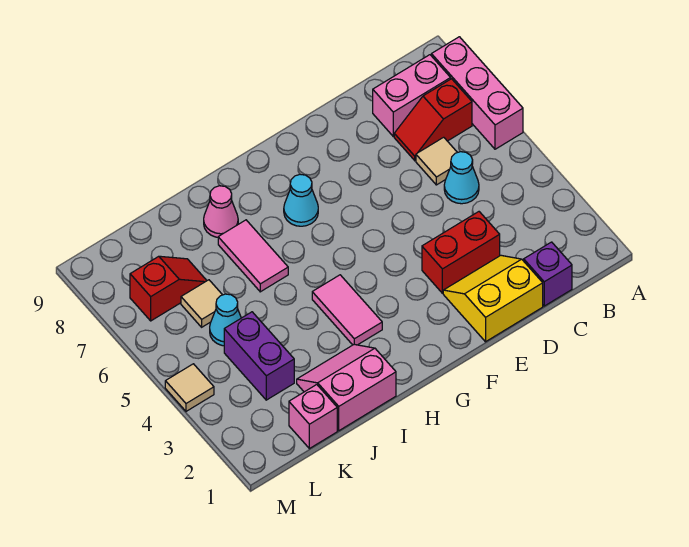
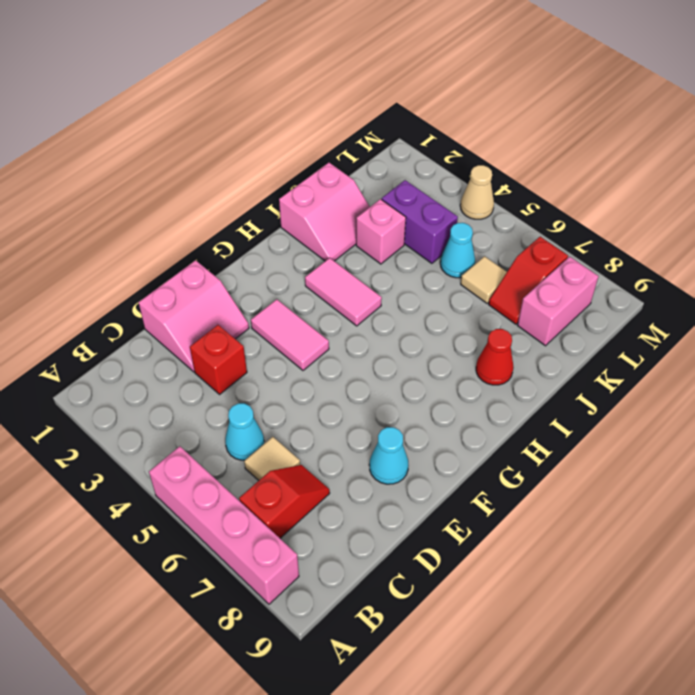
pink 1x3 brick [431,37,523,149] -> pink 1x4 brick [149,446,299,604]
pink 1x2 brick [373,55,451,136] -> pink 1x2 brick moved to [517,257,598,346]
purple 1x1 brick [524,242,572,306] -> none
yellow 2x2 slope [443,255,543,342] -> pink 2x2 slope [138,260,249,372]
red 1x2 brick [422,212,500,293] -> red 1x1 brick [190,325,247,394]
cyan 1x1 cone [284,174,318,226] -> cyan 1x1 cone moved to [369,427,409,484]
pink 1x2 tile [218,220,288,292] -> pink 1x2 tile moved to [251,299,329,370]
pink 1x1 cone [204,186,238,237] -> red 1x1 cone [476,329,514,385]
pink 1x1 brick [289,385,337,449] -> pink 1x1 brick moved to [356,199,406,264]
tan 1x1 tile [165,364,214,411] -> tan 1x1 cone [460,165,494,219]

